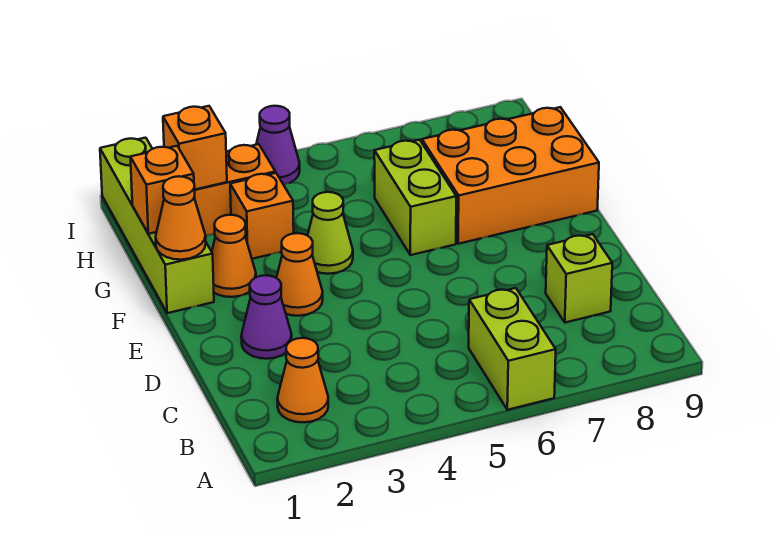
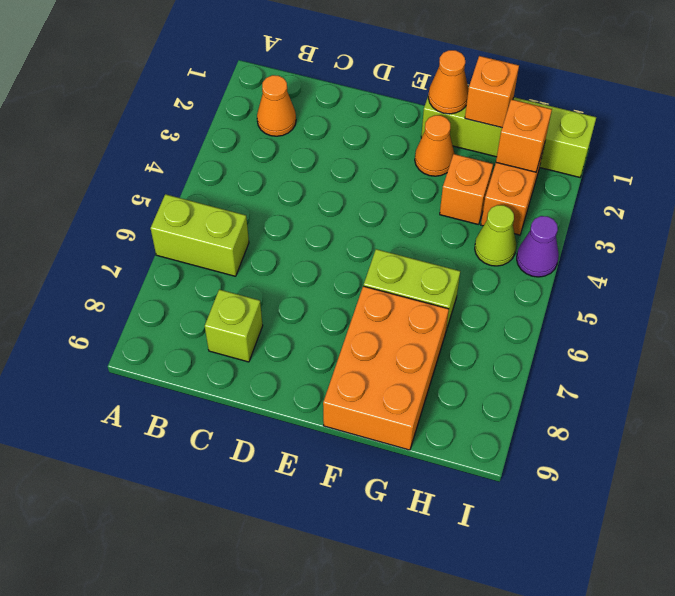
purple 1x1 cone [241,275,292,359] -> none
orange 1x1 cone [277,233,323,316] -> none
lime 1x1 cone [308,192,353,274] -> lime 1x1 cone moved to [475,205,516,266]

